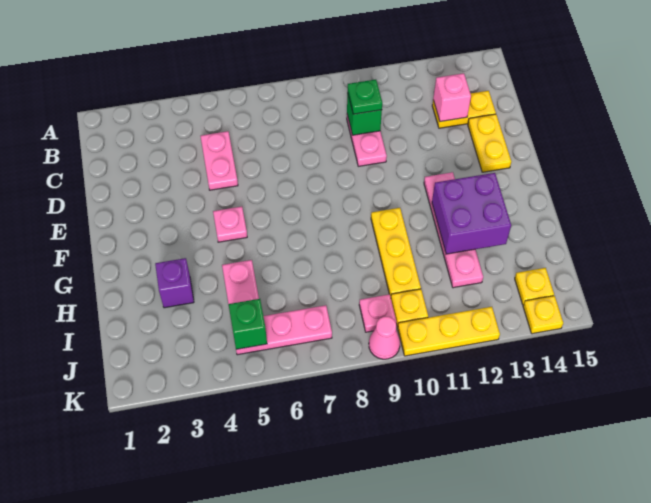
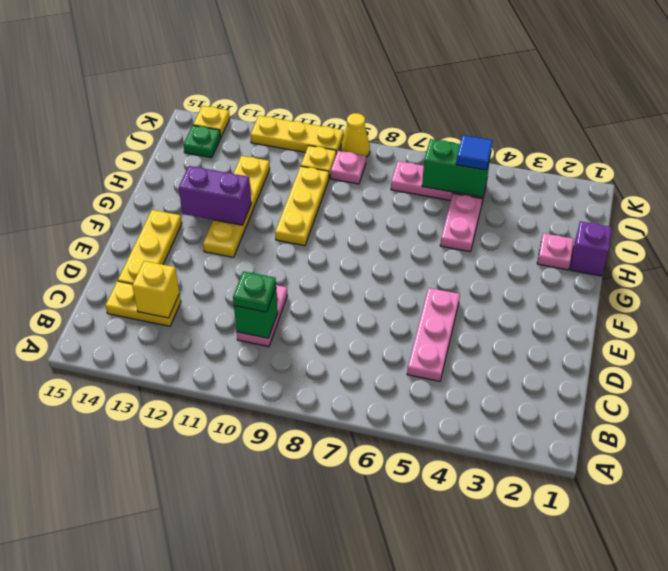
pink 1x2 plate [201,131,238,190] -> pink 1x3 plate [407,288,460,381]
pink 1x1 brick [433,73,471,122] -> yellow 1x1 brick [132,261,179,318]
yellow 1x2 plate [468,114,511,172] -> yellow 1x3 plate [118,210,182,284]
pink 1x1 plate [213,207,247,242] -> pink 1x1 plate moved to [537,233,574,270]
pink 1x4 plate [424,172,483,288] -> yellow 1x4 plate [203,156,270,257]
purple 2x2 brick [432,173,511,254] -> purple 1x2 brick [179,166,251,225]
purple 1x1 brick [155,258,194,308] -> purple 1x1 brick moved to [570,221,612,276]
green 1x1 brick [229,299,267,349] -> green 1x2 brick [422,139,491,197]
none -> blue 1x1 tile [456,135,493,170]
yellow 1x1 plate [515,268,554,305] -> green 1x1 plate [183,125,221,158]
pink 1x1 cone [369,317,400,359] -> yellow 1x1 cone [341,113,370,157]

